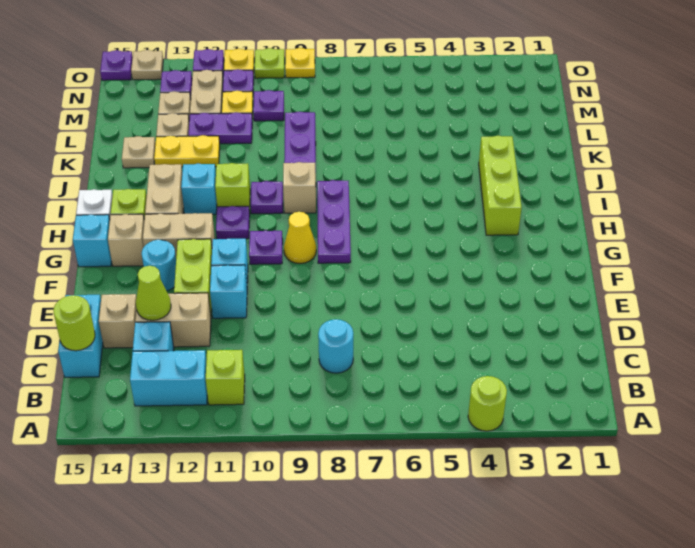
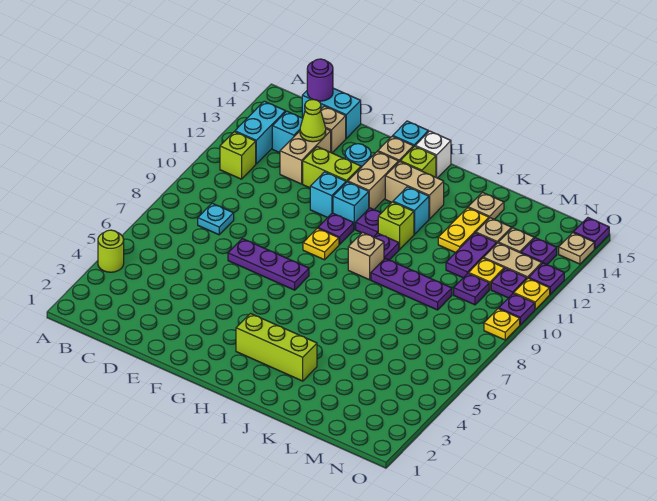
cyan 1x1 round brick [318,319,353,373] -> cyan 1x1 plate [198,203,234,235]
lime 1x1 round brick [53,295,95,351] -> purple 1x1 round brick [307,59,333,101]
cyan 1x1 brick [210,265,247,318] -> cyan 1x1 brick moved to [333,182,369,229]
purple 1x3 plate [317,180,351,263] -> purple 1x3 plate moved to [228,239,309,290]
yellow 1x1 cone [284,212,316,264] -> yellow 1x1 plate [303,228,339,260]
lime 1x1 plate [255,48,285,78] -> purple 1x1 plate [499,293,535,325]

